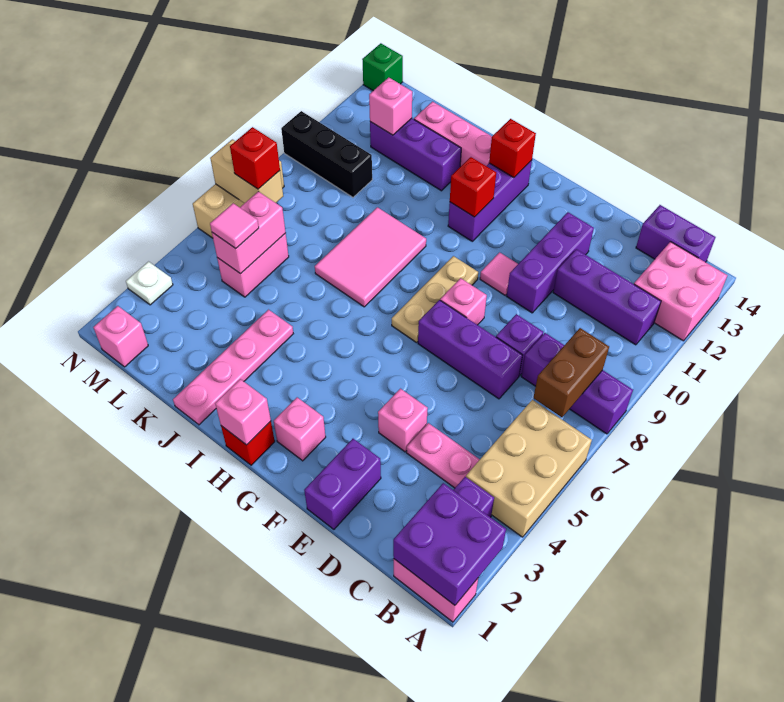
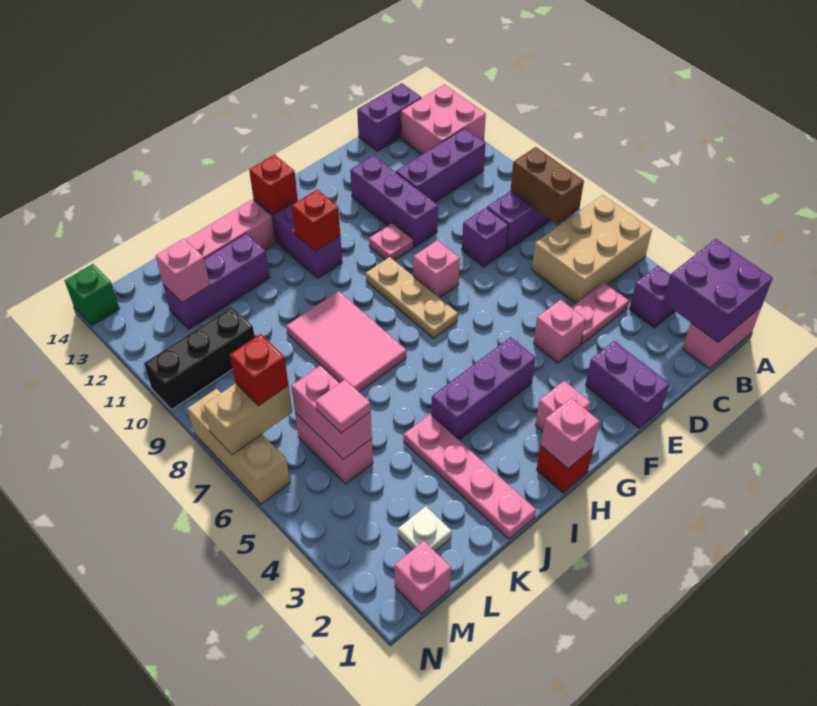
tan 2x3 brick [466,400,592,537] -> tan 2x3 brick turned to [532,195,652,303]
purple 1x3 brick [418,300,523,399] -> purple 1x3 brick moved to [431,337,536,440]
pink 1x1 tile [480,252,518,295] -> pink 1x1 plate [369,223,413,261]
white 1x1 plate [126,262,173,305] -> white 1x1 plate moved to [398,506,452,551]

